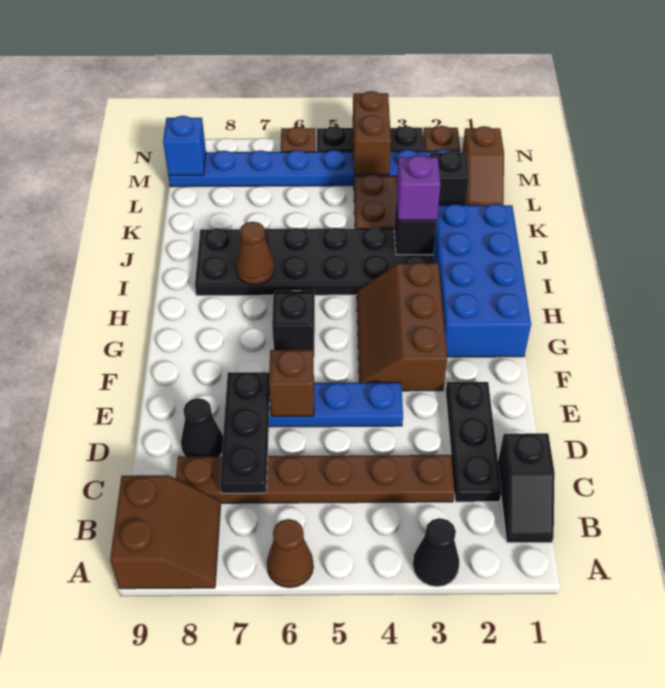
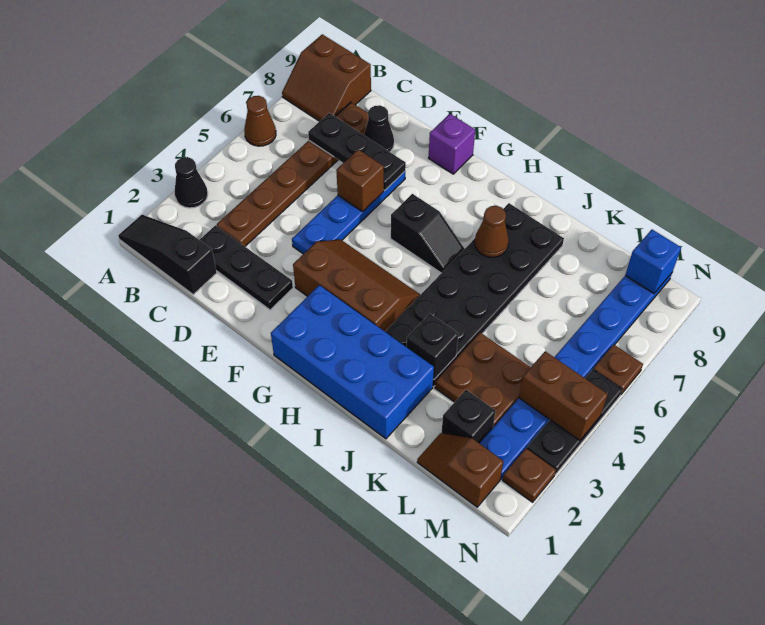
black 1x2 slope [498,433,555,543] -> black 1x3 slope [118,215,217,295]
purple 1x1 brick [396,155,441,220] -> purple 1x1 brick moved to [429,114,475,174]

